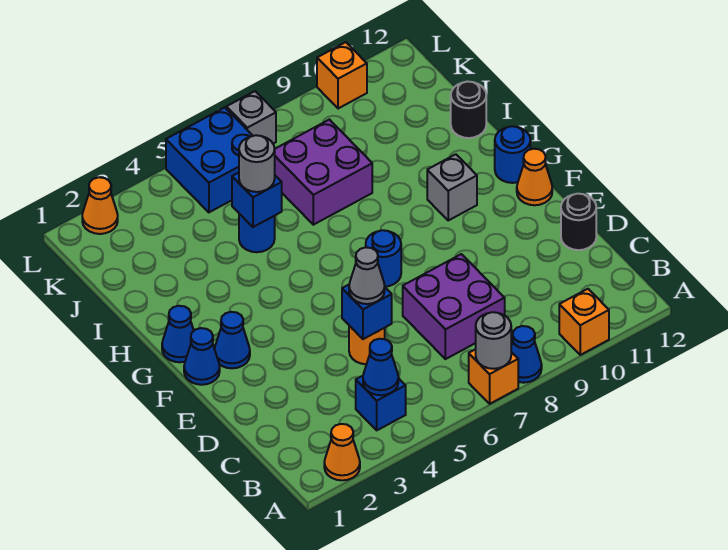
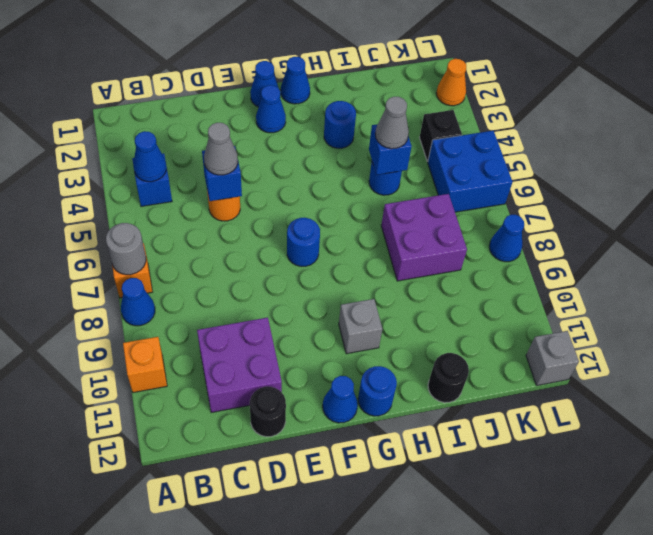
orange 1x1 cone [324,424,360,480] -> none
purple 2x2 brick [403,254,505,359] -> purple 2x2 brick moved to [197,318,282,413]
orange 1x1 cone [517,149,552,205] -> blue 1x1 cone [323,376,358,423]
none -> blue 1x1 round brick [324,101,356,148]
grey 1x1 round brick [239,135,275,192] -> grey 1x1 cone [375,97,409,149]
none -> black 1x1 brick [420,110,462,161]
grey 1x1 brick [226,91,276,144] -> grey 1x1 brick moved to [526,331,579,386]
none -> blue 1x1 cone [489,215,524,262]
orange 1x1 brick [317,42,367,109] -> none

